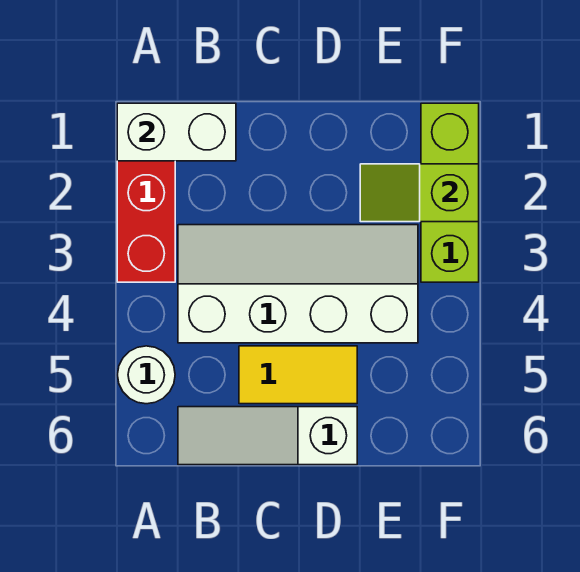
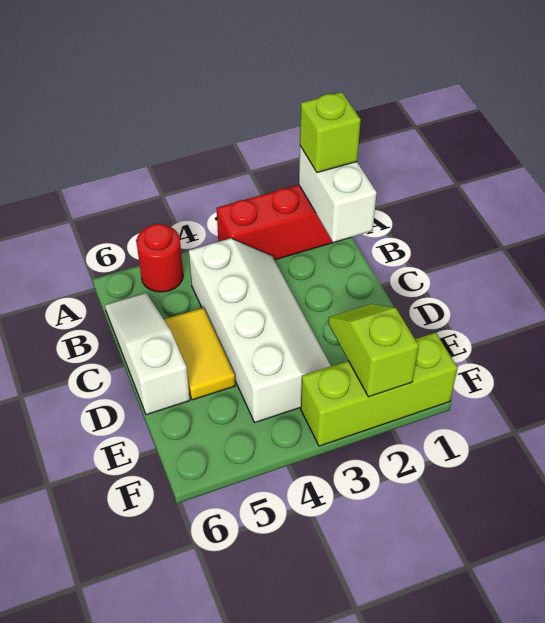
none -> lime 1x1 brick [300,92,361,173]
white 1x1 round brick [118,346,175,404] -> red 1x1 round brick [136,224,183,292]

